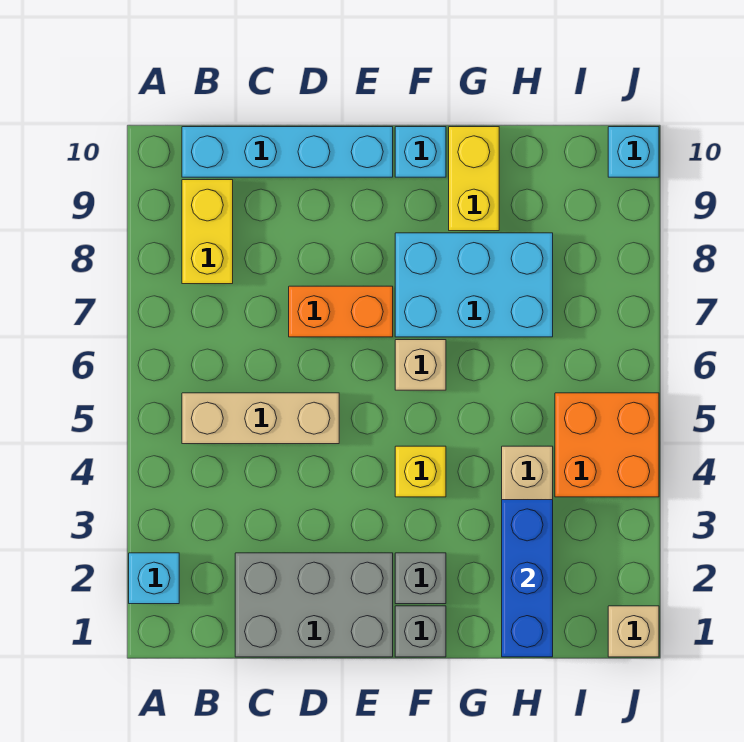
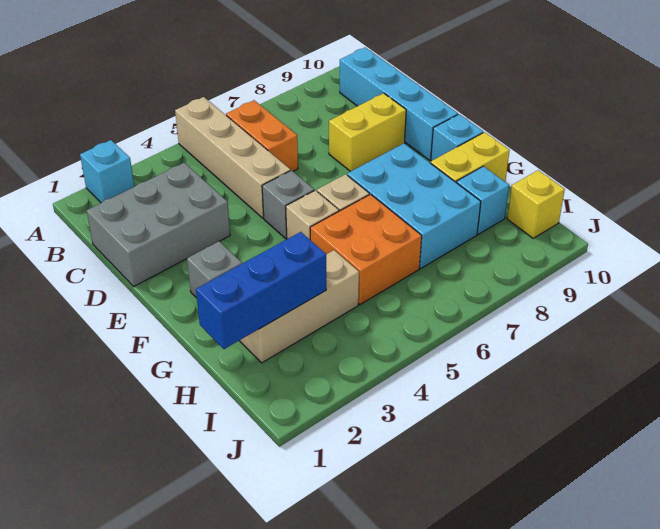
tan 1x3 brick [182,393,339,444] -> tan 1x4 brick [175,97,290,218]
yellow 1x2 brick [182,180,233,284] -> yellow 1x2 brick moved to [329,93,406,171]
grey 2x3 brick [235,553,393,657] -> grey 2x3 brick turned to [87,163,230,286]
orange 1x2 brick [289,286,393,337] -> orange 1x2 brick moved to [226,100,298,171]
grey 1x1 brick [395,606,446,657] -> grey 1x1 brick moved to [262,170,314,239]
yellow 1x1 brick [395,446,446,497] -> yellow 1x1 brick moved to [507,170,565,238]
orange 2x2 brick [555,393,659,497] -> orange 2x2 brick moved to [310,194,422,305]
tan 1x1 brick [608,606,659,657] -> tan 1x1 brick moved to [286,190,339,239]
cyan 1x1 brick [608,127,659,177] -> cyan 1x1 brick moved to [456,166,509,234]

